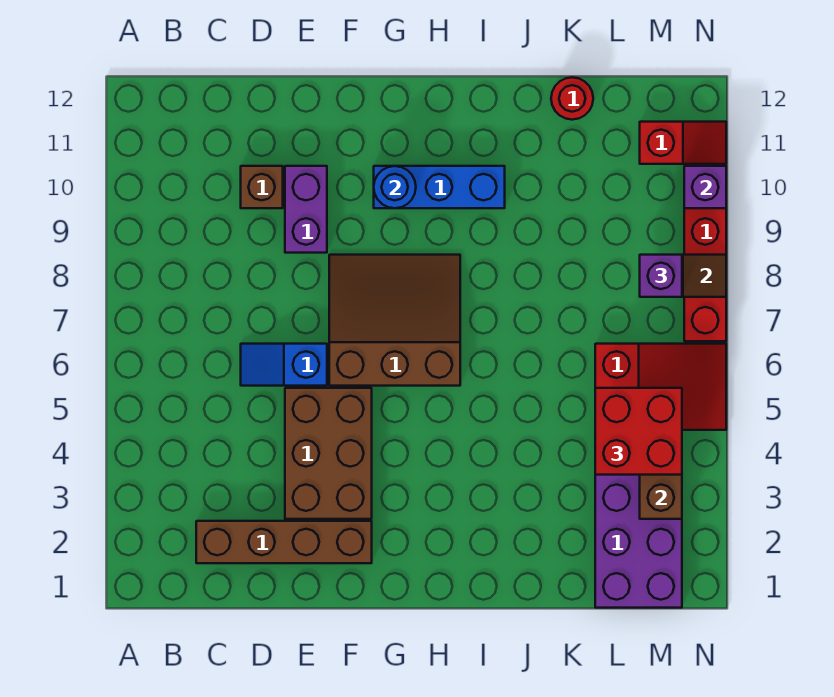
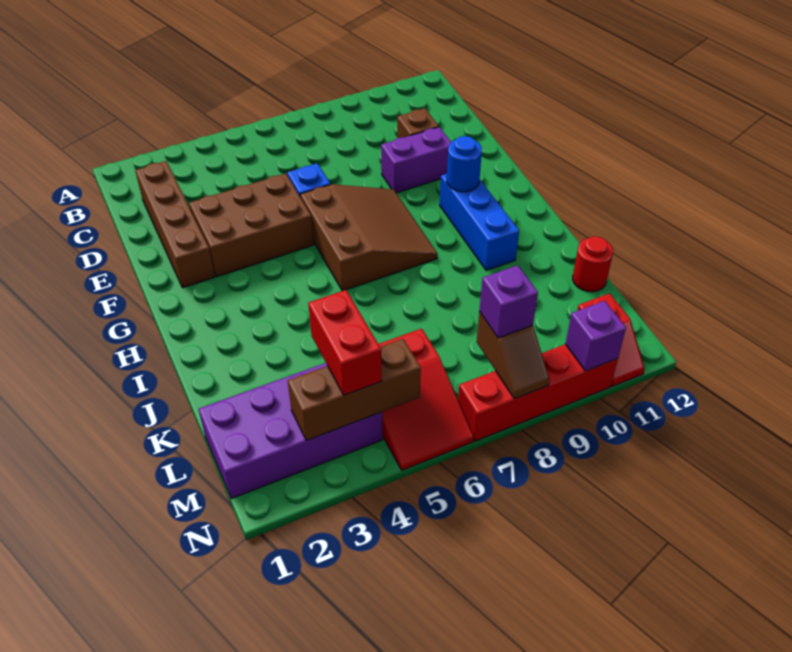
red 2x2 brick [595,388,682,475] -> red 1x2 brick [308,290,382,395]

